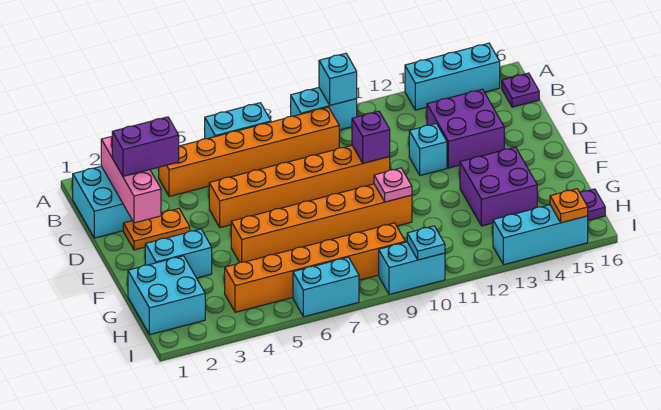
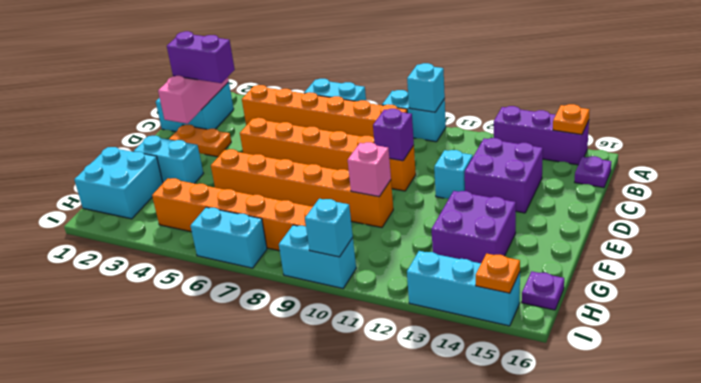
cyan 1x3 brick [405,43,500,110] -> purple 1x3 brick [494,106,589,165]
none -> orange 1x1 plate [553,104,590,135]
pink 1x1 plate [374,168,412,202] -> pink 1x1 brick [348,142,391,197]
cyan 1x1 plate [407,226,445,260] -> cyan 1x1 brick [305,199,353,257]

